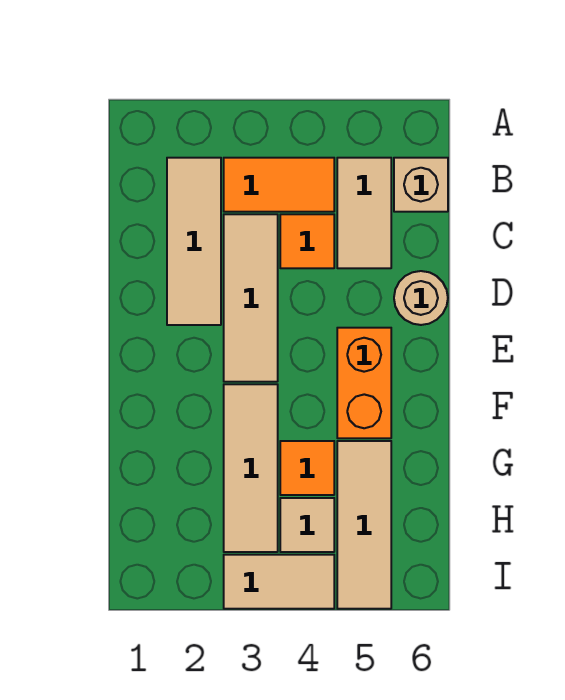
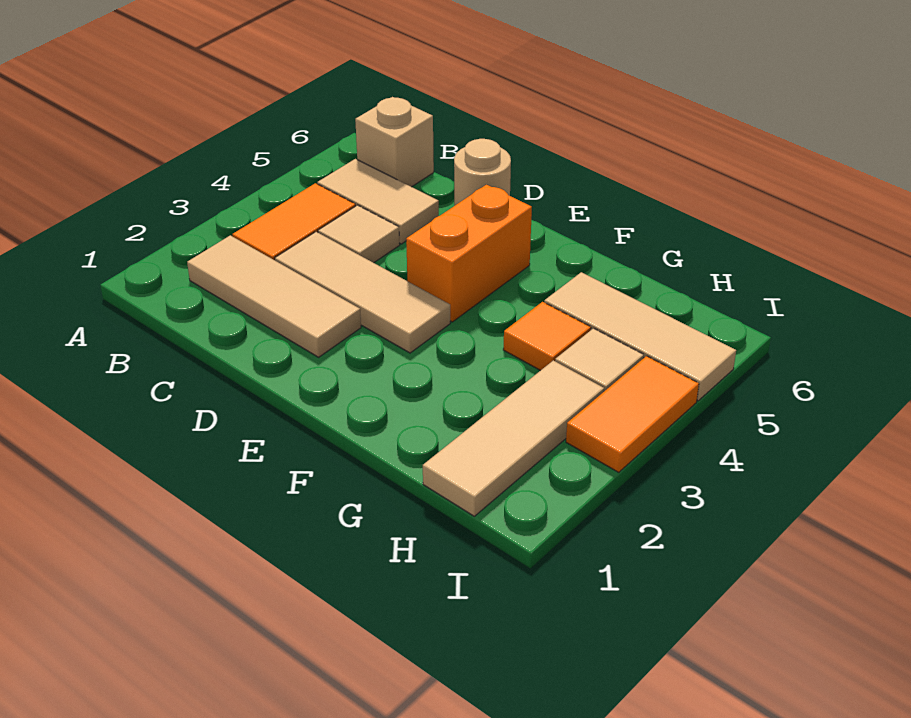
orange 1x1 tile [280,214,334,268] -> tan 1x1 tile [318,205,400,263]
orange 1x2 brick [337,328,391,438] -> orange 1x2 brick turned to [406,185,532,322]
tan 1x3 tile [224,384,278,552] -> tan 1x3 tile turned to [423,360,604,516]
tan 1x2 tile [224,555,334,609] -> orange 1x2 tile [566,356,699,472]

